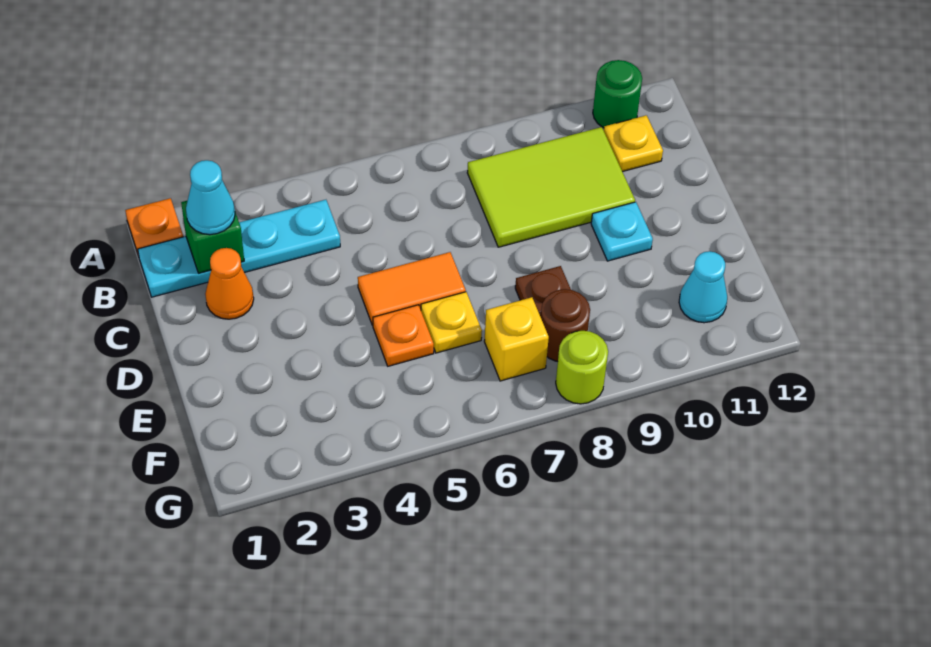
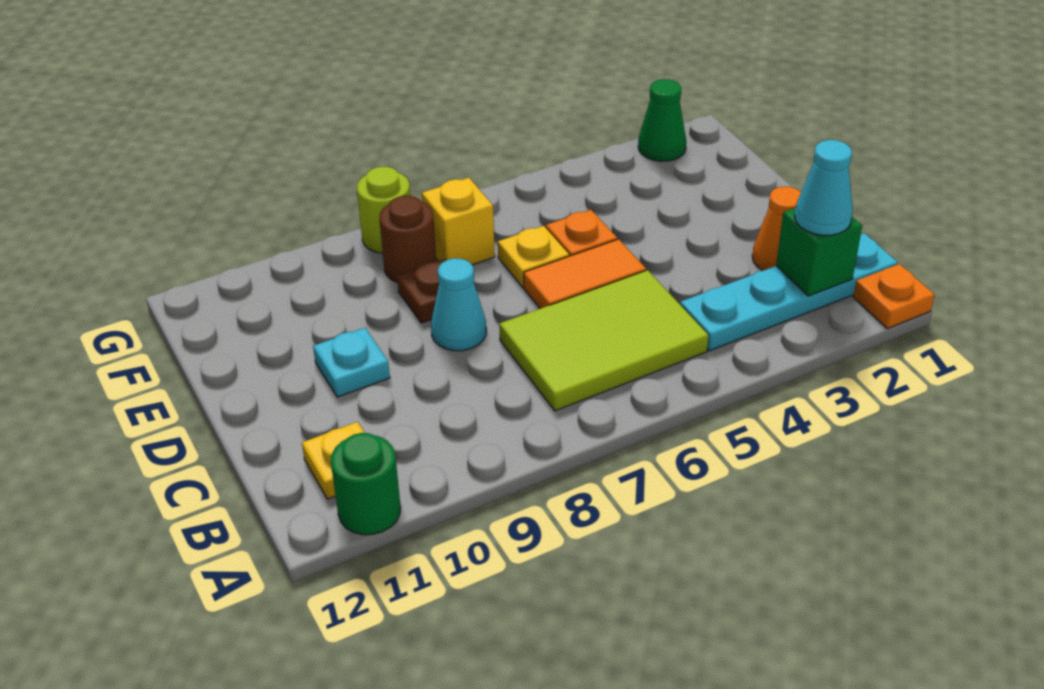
lime 2x3 tile [467,127,635,247] -> lime 2x3 tile moved to [499,270,708,411]
cyan 1x1 cone [679,251,727,323] -> cyan 1x1 cone moved to [431,258,486,351]
none -> green 1x1 cone [638,79,686,161]

